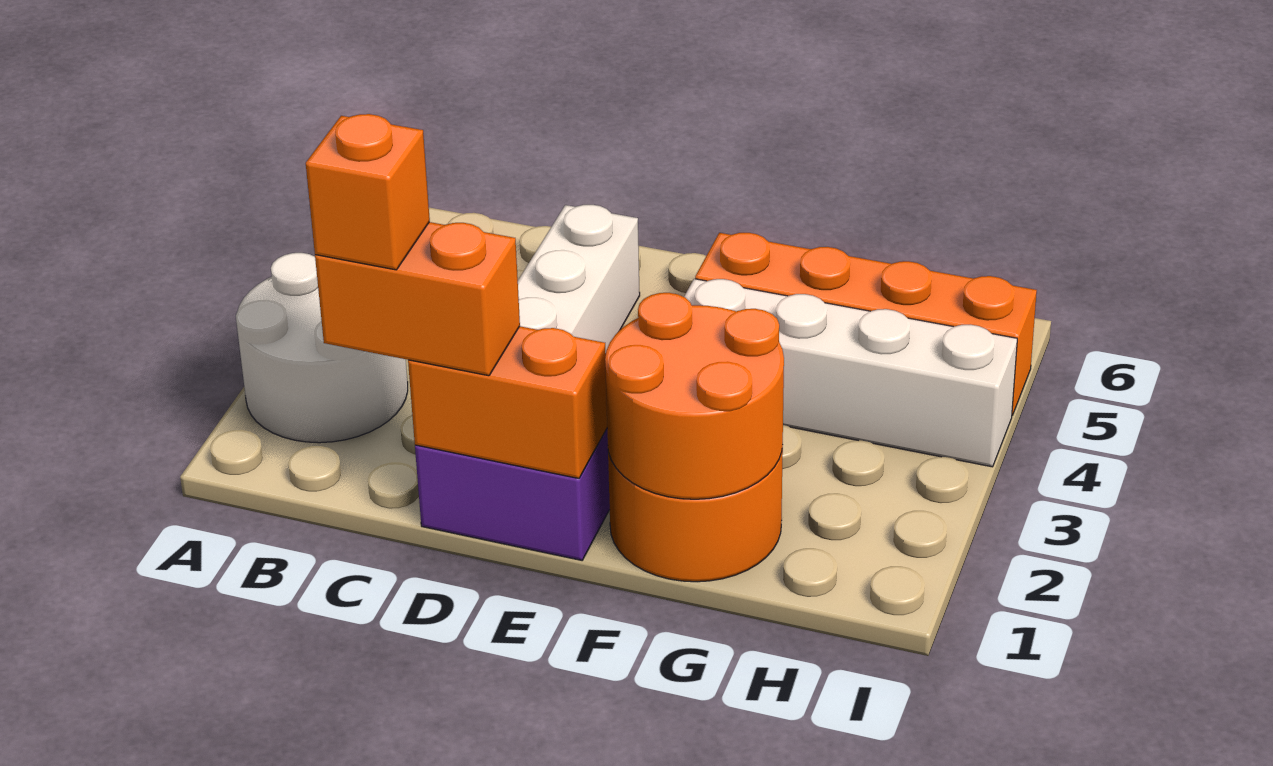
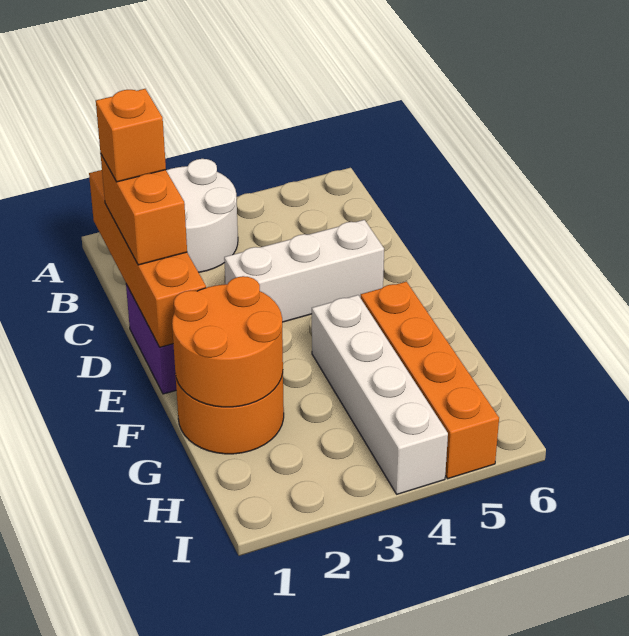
orange 1x2 brick [408,326,607,478] -> orange 1x4 brick [89,170,206,347]

